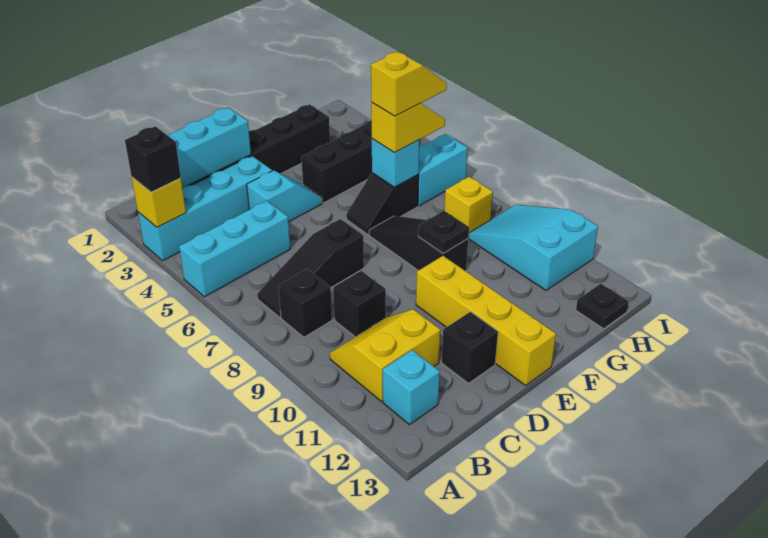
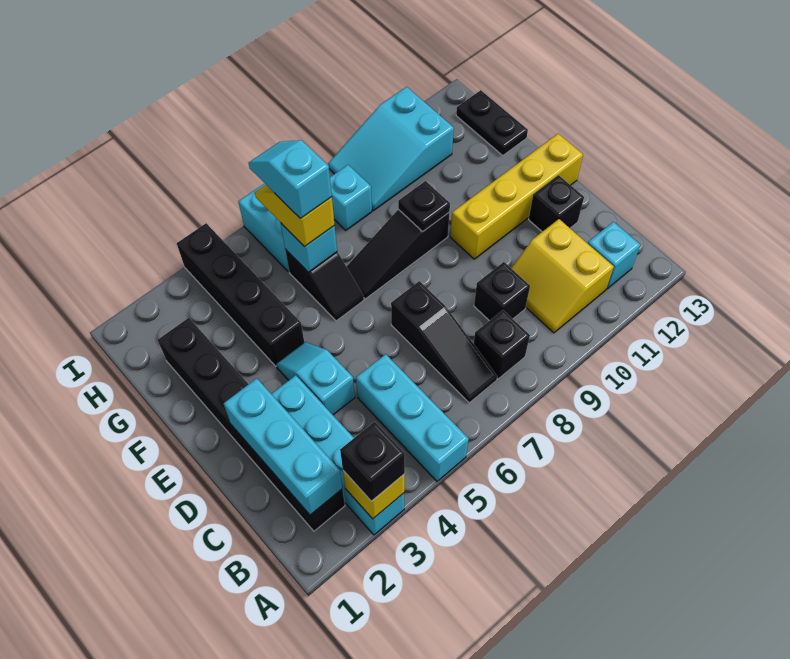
yellow 1x2 slope [371,52,447,116] -> cyan 1x2 slope [249,140,332,219]
yellow 1x1 brick [444,177,493,233] -> cyan 1x1 brick [330,165,372,230]
black 1x1 plate [576,284,629,329] -> black 1x2 plate [456,90,528,156]

